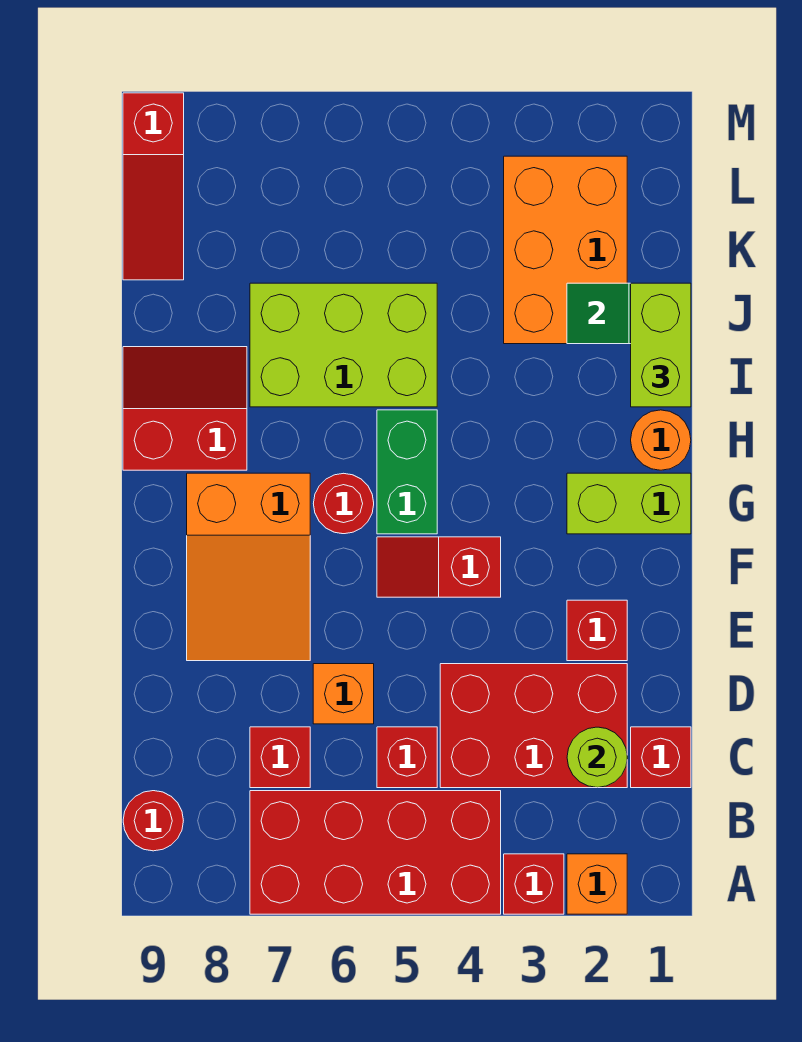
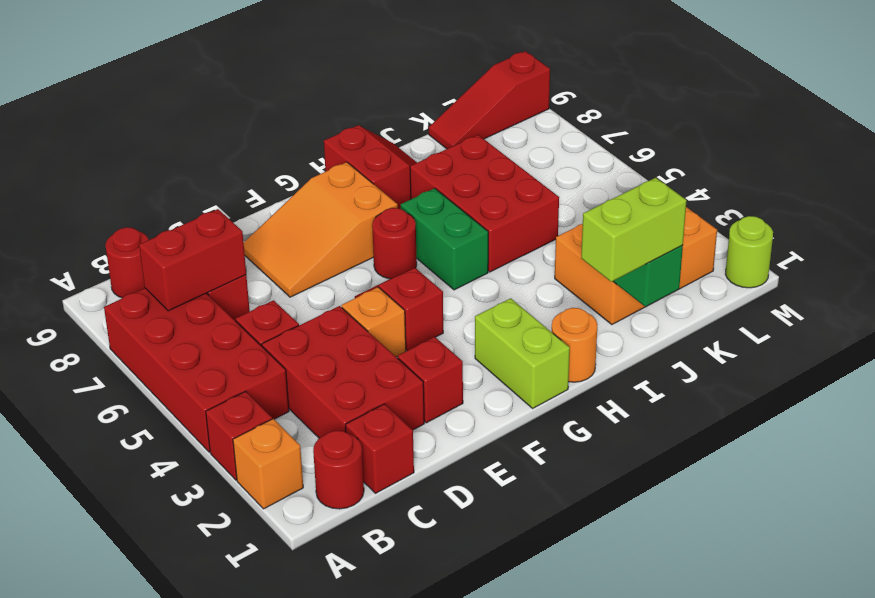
none -> red 1x1 round brick [313,431,364,509]
none -> red 1x2 brick [139,209,246,311]
lime 1x1 round brick [567,727,627,788] -> lime 1x1 round brick moved to [726,216,773,288]
orange 1x1 brick [313,664,374,724] -> orange 1x1 brick moved to [341,287,406,357]
green 1x2 brick [377,410,437,534] -> green 1x2 brick turned to [401,188,488,290]
lime 2x3 brick [250,283,437,407] -> red 2x3 brick [410,135,559,272]

